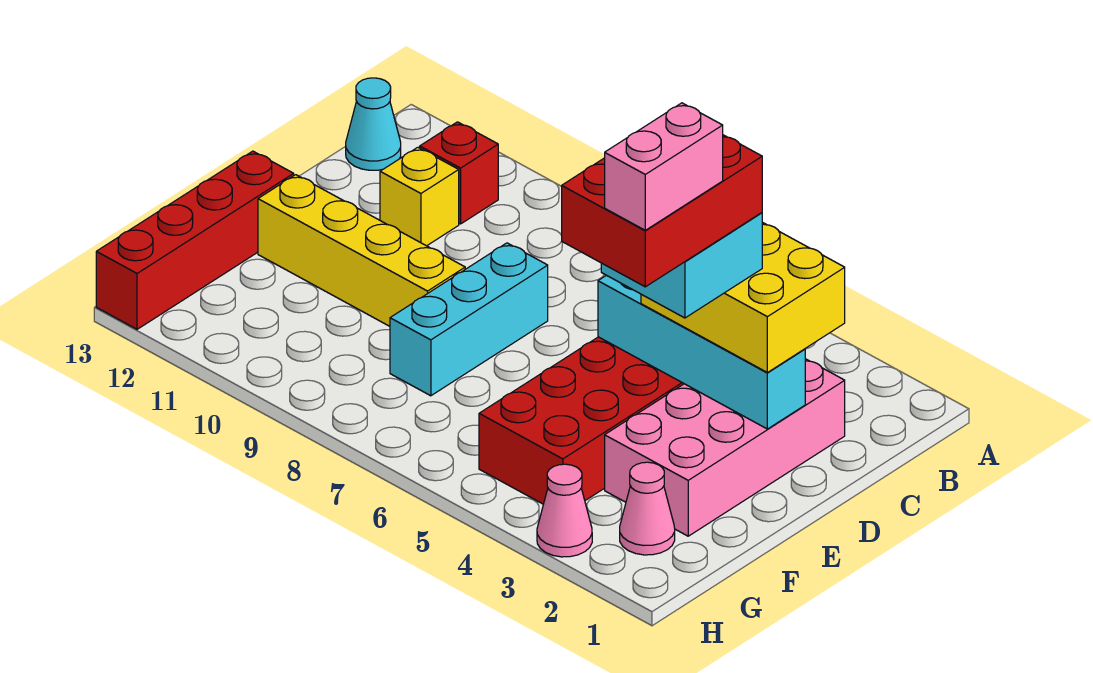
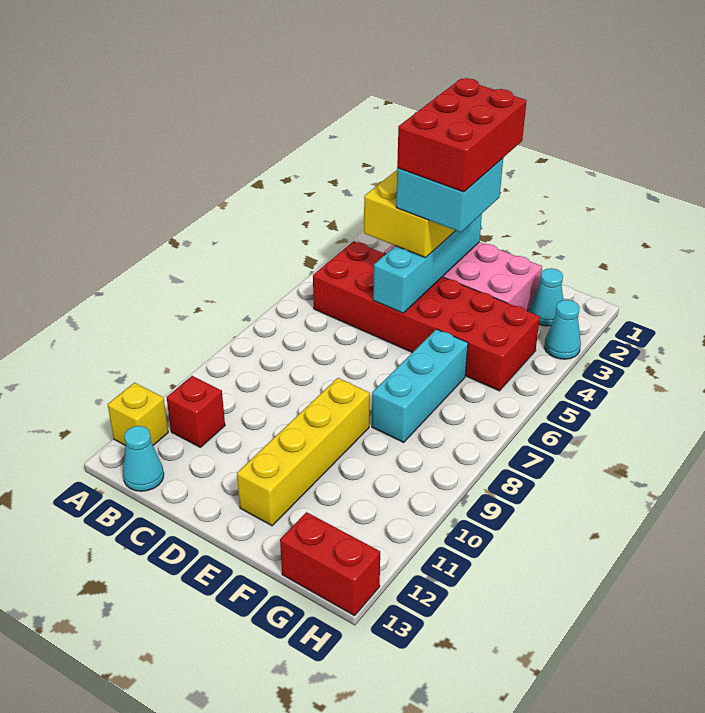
yellow 1x1 brick [380,147,459,246] -> yellow 1x1 brick moved to [108,383,168,446]
red 2x3 brick [562,135,762,287] -> red 2x3 brick turned to [397,78,527,192]
cyan 1x3 brick [390,243,548,396] -> cyan 1x3 brick turned to [372,329,468,442]
pink 1x2 brick [605,103,723,230] -> none
red 1x4 brick [96,151,294,329] -> red 1x2 brick [280,512,380,616]
pink 1x1 cone [620,462,675,555] -> cyan 1x1 cone [530,268,563,326]
pink 1x1 cone [537,464,592,557] -> cyan 1x1 cone [544,300,581,359]

